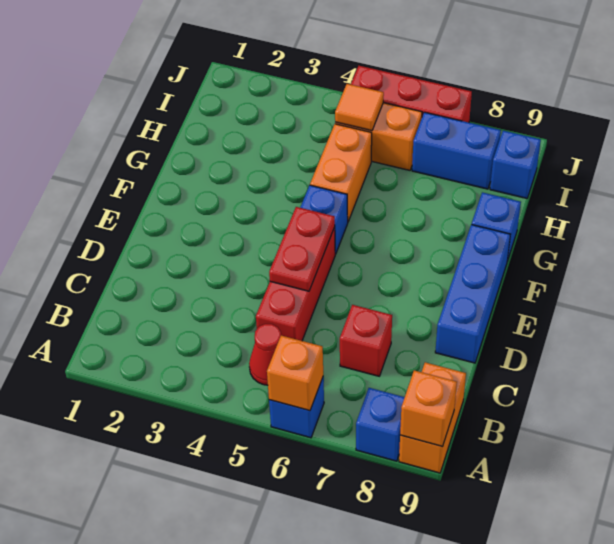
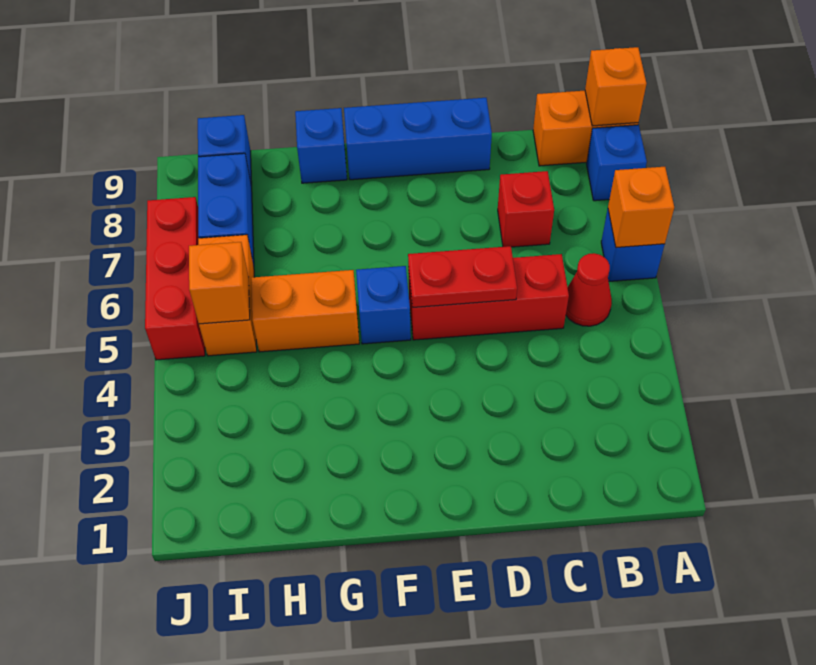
orange 1x1 tile [335,84,384,131] -> orange 1x1 brick [189,242,250,324]

